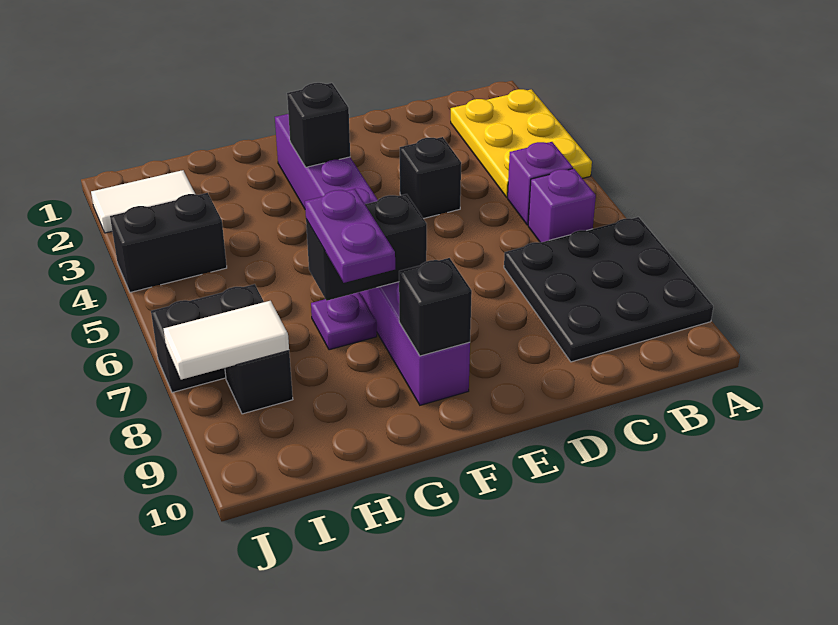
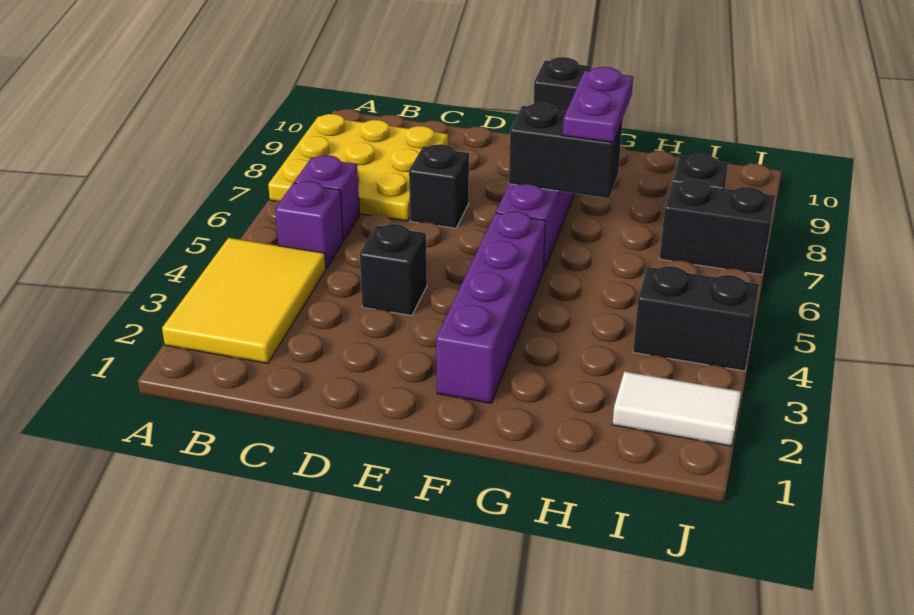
yellow 2x3 plate [451,89,592,197] -> yellow 2x3 tile [162,238,326,363]
black 3x3 plate [504,217,713,362] -> yellow 3x3 plate [268,114,448,221]
black 1x1 brick [287,83,350,167] -> black 1x1 brick moved to [409,144,469,228]
purple 1x1 plate [311,292,377,350] -> none
white 1x2 tile [164,301,289,380] -> none

